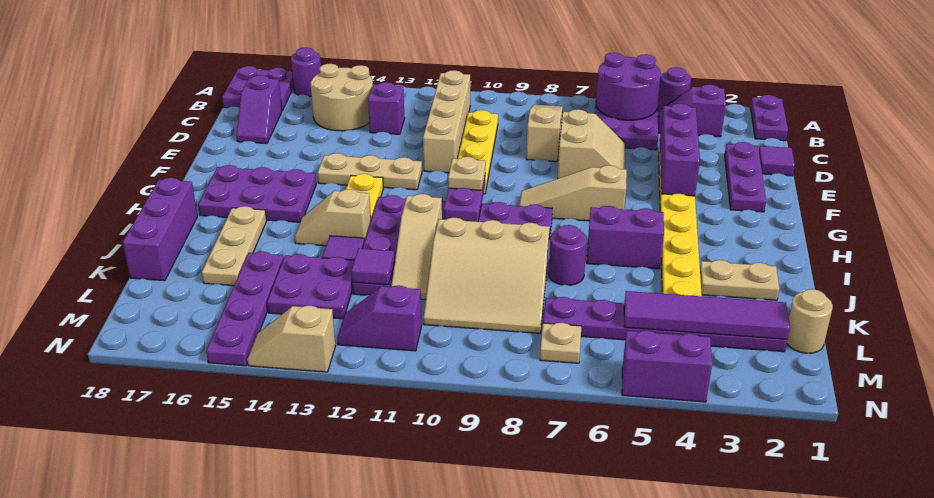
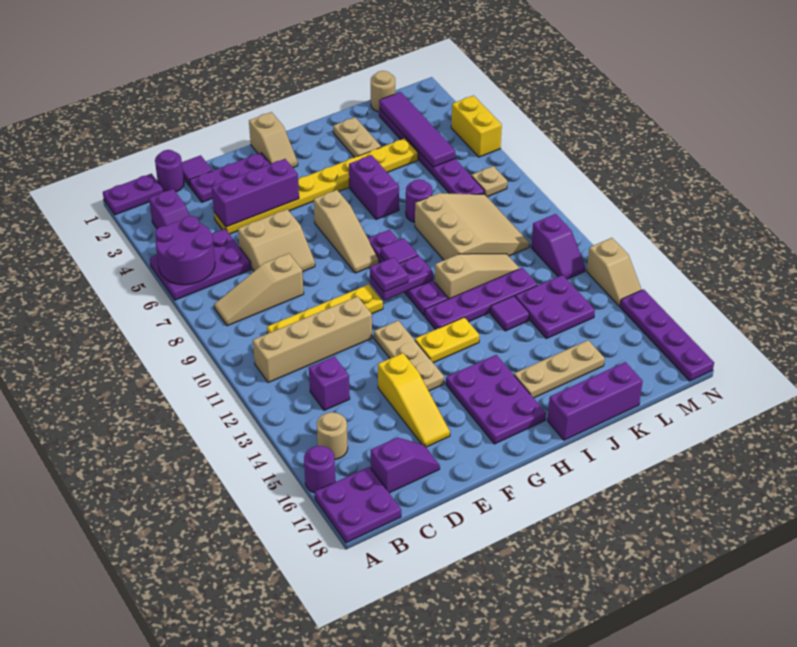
purple 1x1 round brick [658,67,691,112] -> purple 1x1 round brick moved to [155,150,184,192]
tan 2x2 round brick [311,64,373,131] -> tan 1x1 round brick [317,412,348,459]
tan 2x2 slope [558,109,625,178] -> tan 2x2 slope turned to [238,209,315,272]
none -> yellow 1x3 slope [378,353,450,447]
tan 1x1 plate [448,157,486,190] -> purple 1x1 plate [370,257,408,292]
tan 1x2 slope [295,189,371,246] -> tan 1x2 slope moved to [249,112,298,168]
purple 1x1 tile [351,248,395,285] -> purple 1x1 tile moved to [381,238,418,263]
purple 1x4 plate [206,252,284,366] -> purple 1x4 plate turned to [620,289,714,381]
purple 1x2 brick [622,330,712,402] -> yellow 1x2 brick [451,96,502,157]

